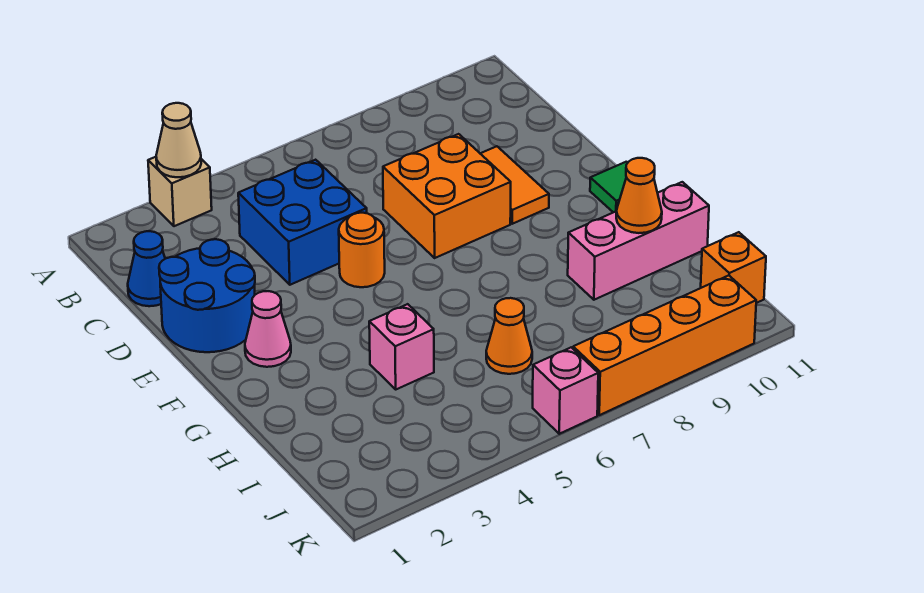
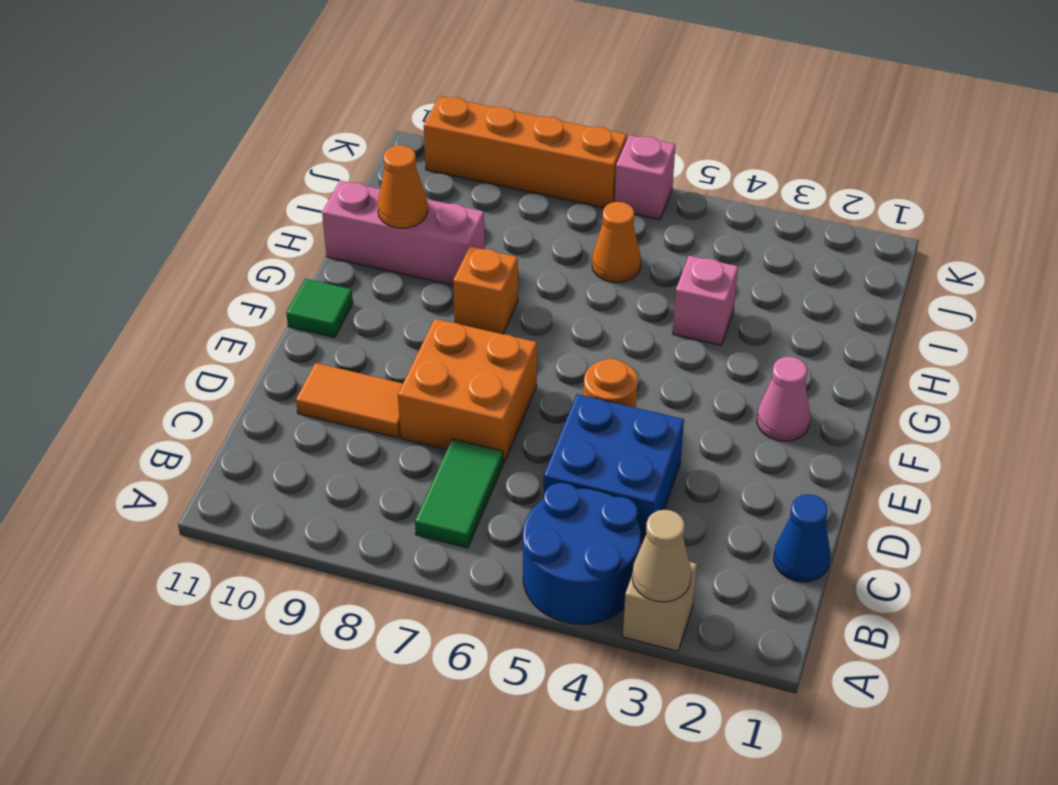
none -> green 1x2 tile [415,439,503,548]
blue 2x2 round brick [159,239,255,352] -> blue 2x2 round brick moved to [523,483,641,624]
orange 1x2 tile [480,146,549,224] -> orange 1x2 tile turned to [296,363,403,438]
orange 1x1 brick [701,232,766,303] -> orange 1x1 brick moved to [453,246,518,334]

